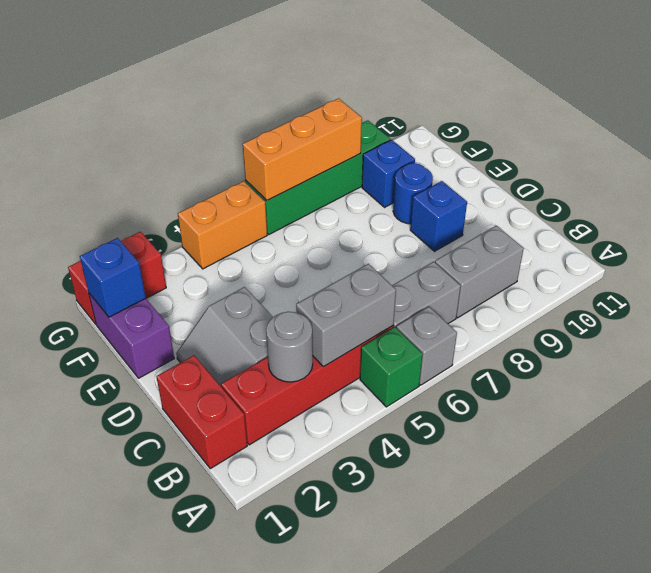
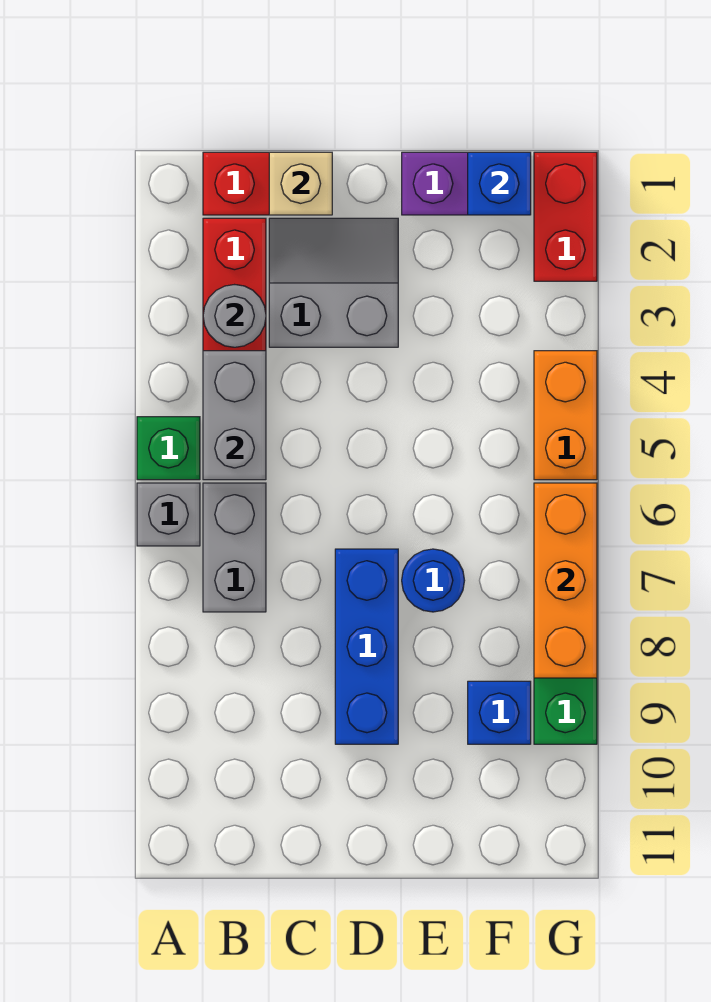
grey 1x2 brick [435,226,524,318] -> none
none -> tan 1x1 brick [269,152,332,215]
blue 1x1 brick [410,181,467,251] -> blue 1x3 brick [335,549,398,744]
blue 1x1 round brick [393,163,433,224] -> blue 1x1 round brick moved to [402,549,465,612]

